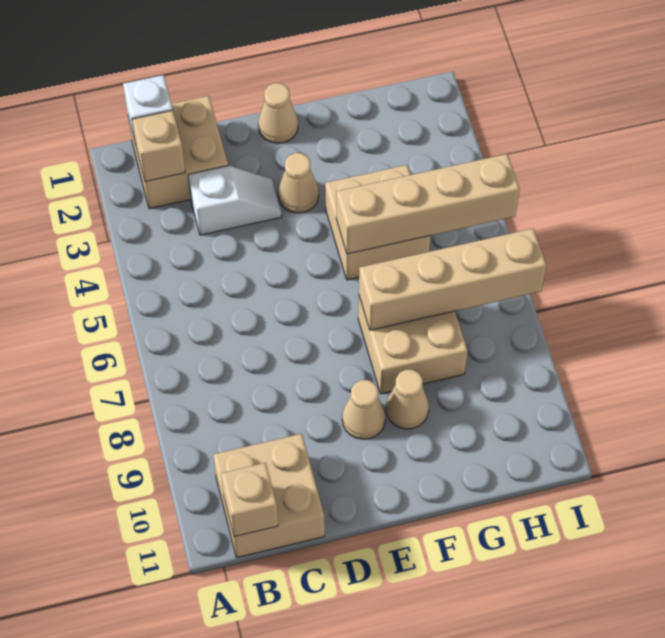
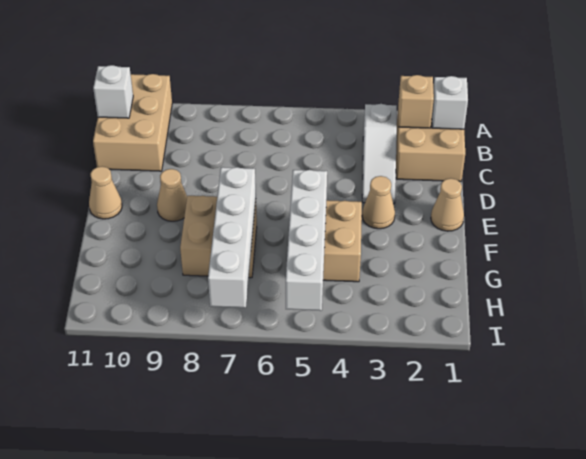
tan 2x2 brick [213,434,325,558] -> tan 2x3 brick [93,74,172,171]
tan 1x1 brick [221,463,278,537] -> white 1x1 brick [93,65,133,118]
white 1x2 slope [188,166,282,235] -> white 1x3 slope [362,104,397,204]
tan 1x4 brick [336,154,520,254] -> white 1x4 brick [286,170,327,311]
tan 1x4 brick [359,229,546,330] -> white 1x4 brick [208,167,256,308]
tan 1x1 cone [386,370,429,429] -> tan 1x1 cone moved to [89,167,122,219]

